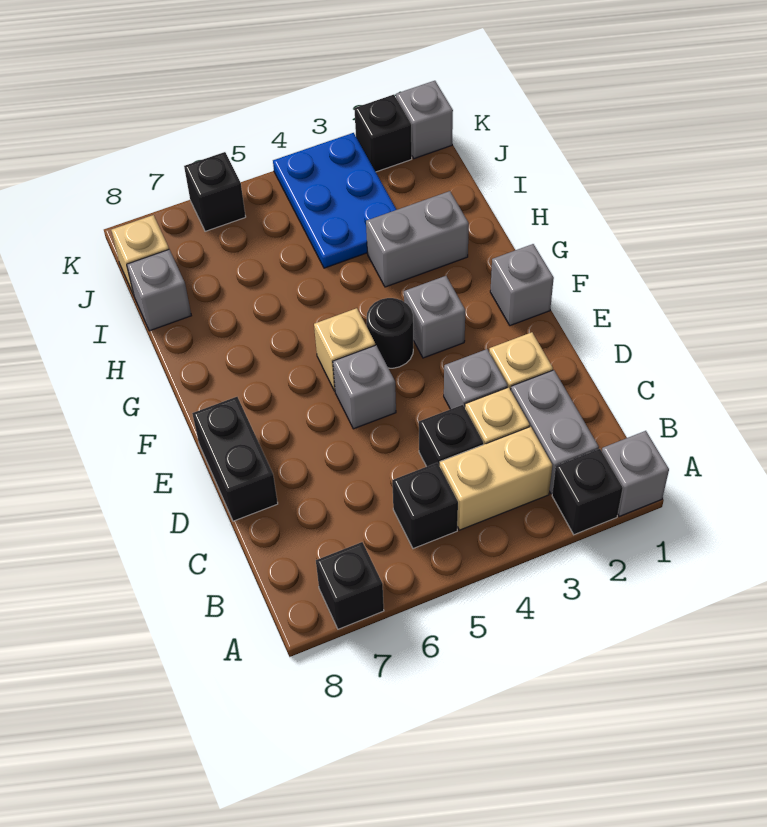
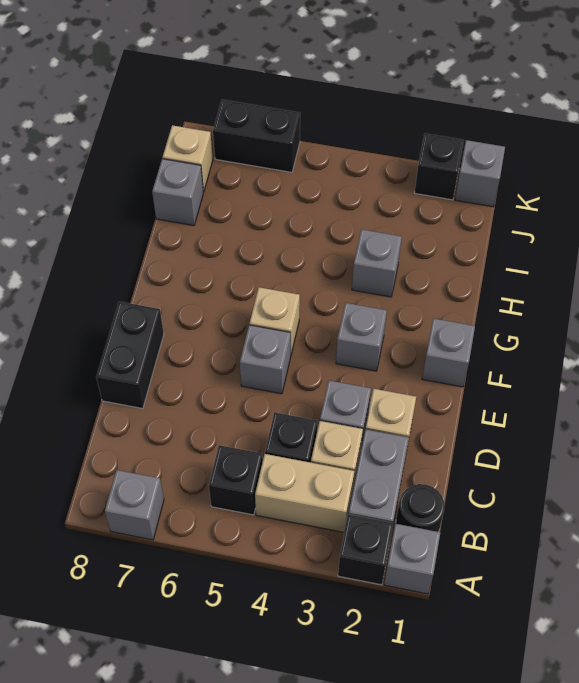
black 1x1 brick [316,542,384,629] -> grey 1x1 brick [105,470,164,540]
black 1x1 round brick [367,298,413,368] -> black 1x1 round brick moved to [396,484,444,532]
grey 1x2 brick [366,191,469,287] -> grey 1x1 brick [352,229,402,297]
blue 2x3 plate [273,133,396,268] -> none
black 1x1 brick [184,152,246,231] -> black 1x2 brick [213,100,300,172]

